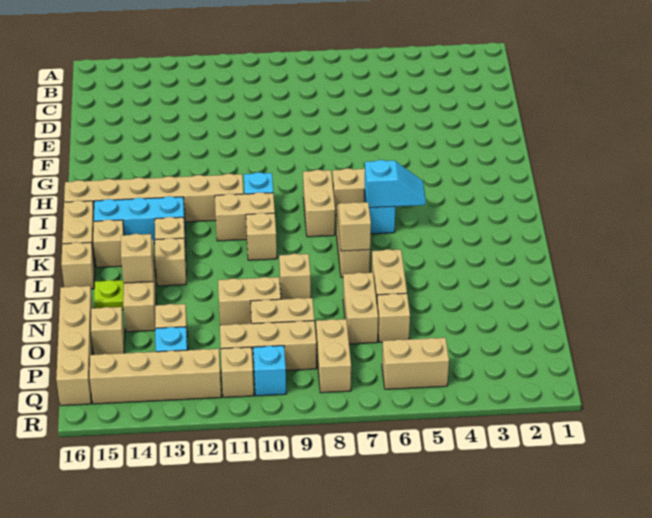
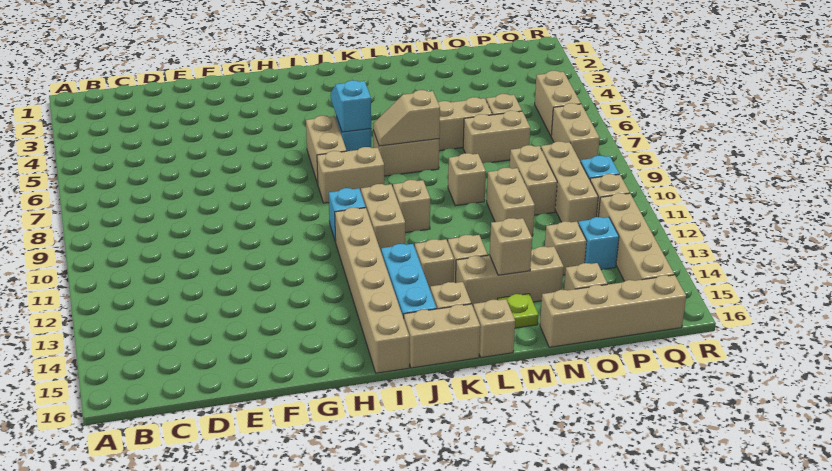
tan 1x2 brick [316,319,351,393] -> tan 1x2 brick turned to [551,103,600,162]

